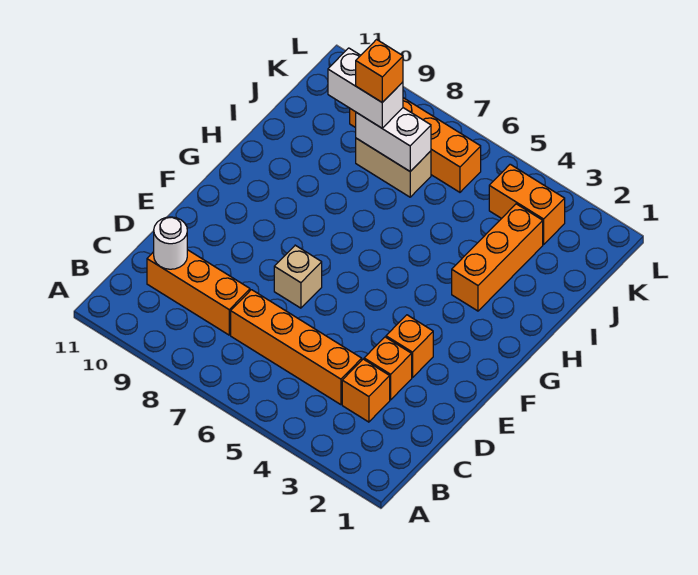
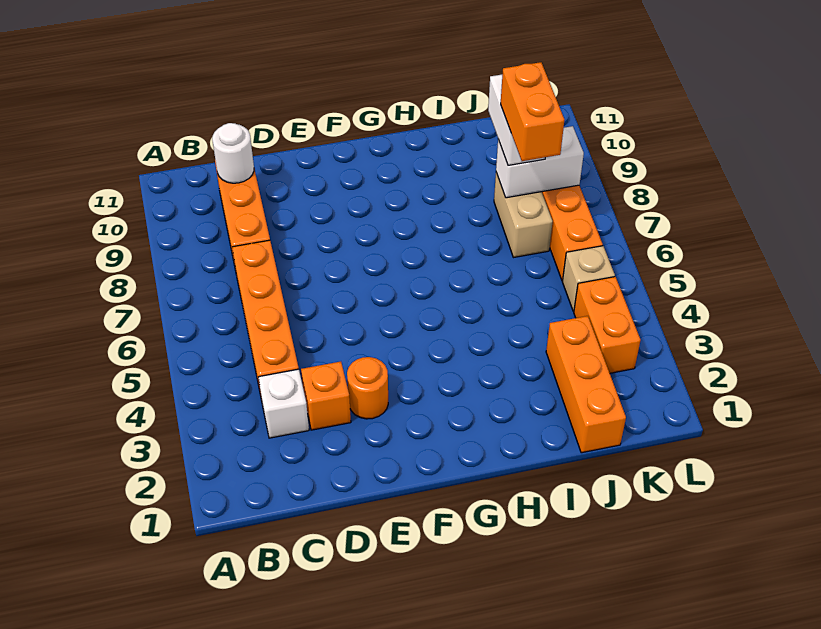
orange 1x1 brick [342,359,390,422] -> white 1x1 brick [258,369,309,438]
orange 1x1 brick [386,315,433,378] -> orange 1x1 round brick [347,357,388,419]
tan 1x1 brick [274,245,322,308] -> tan 1x1 brick moved to [562,246,615,311]
orange 1x3 brick [452,204,543,311] -> orange 1x3 brick turned to [546,316,626,453]
white 1x2 brick [356,108,431,171] -> white 1x2 brick turned to [496,126,584,198]
orange 1x1 brick [356,40,403,102] -> orange 1x2 brick [501,62,564,161]

